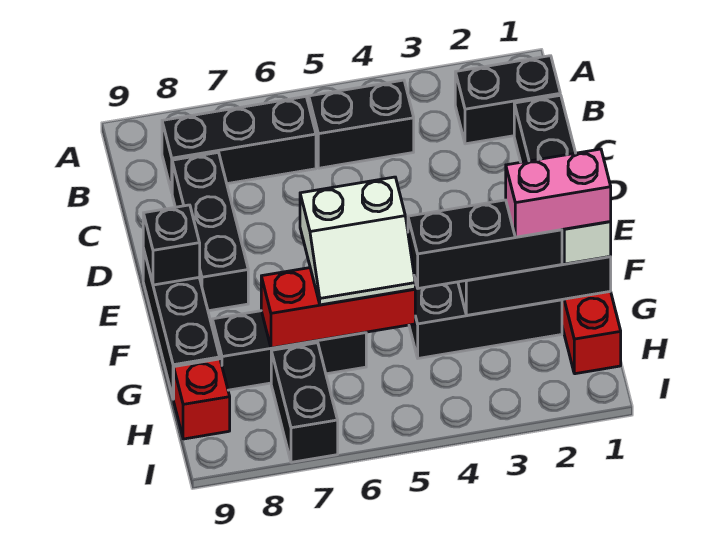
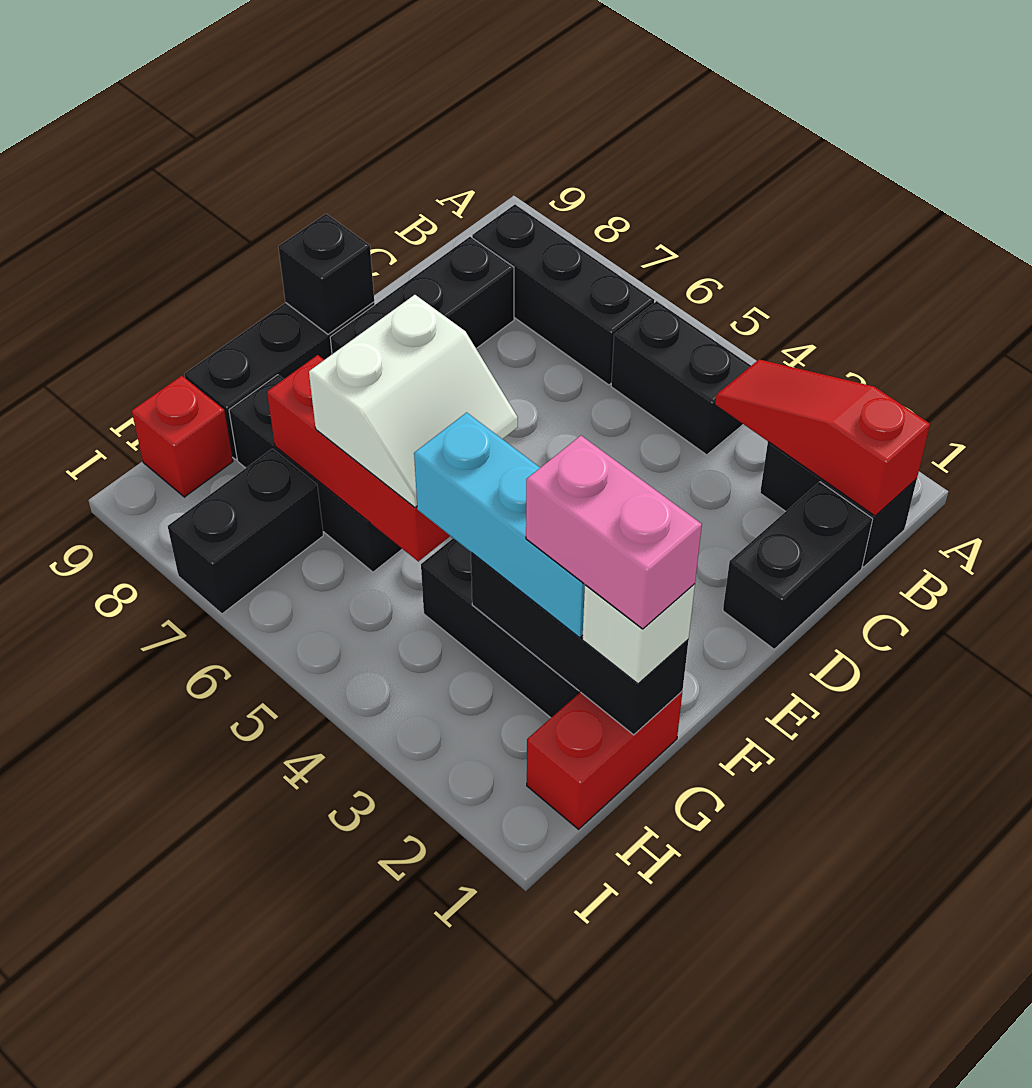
none -> red 1x3 slope [715,359,930,516]
white 2x2 slope [300,177,415,305] -> white 2x2 slope turned to [309,295,518,507]
black 1x3 brick [408,200,562,288] -> cyan 1x3 brick [414,412,585,638]

